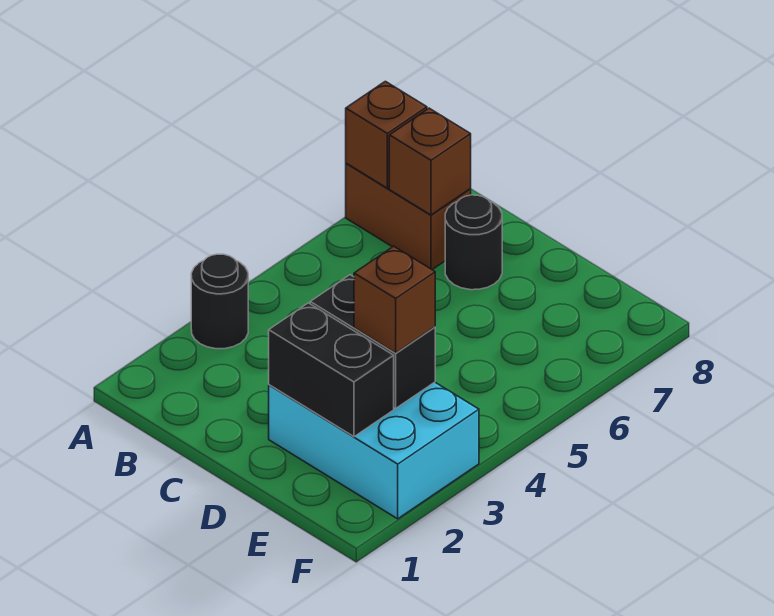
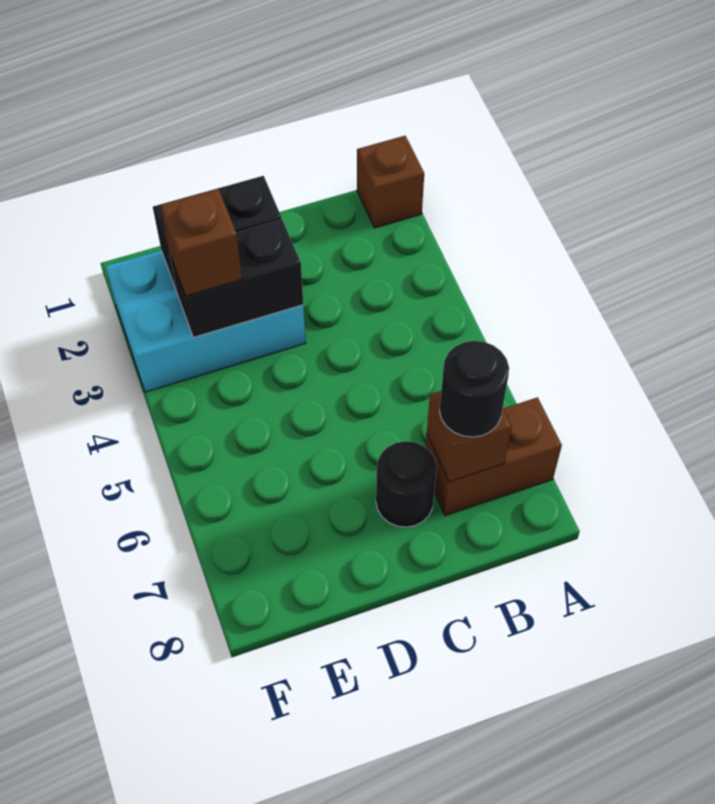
black 1x1 round brick [191,254,248,349] -> black 1x1 round brick moved to [439,341,509,437]
brown 1x1 brick [346,81,427,188] -> brown 1x1 brick moved to [357,136,424,228]

